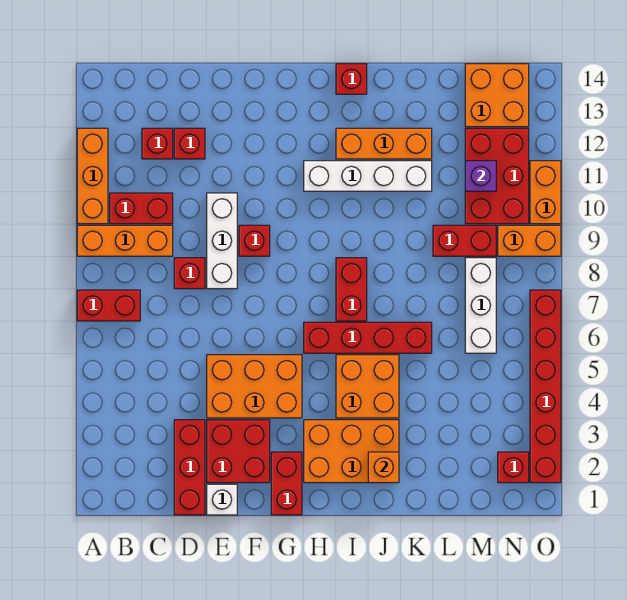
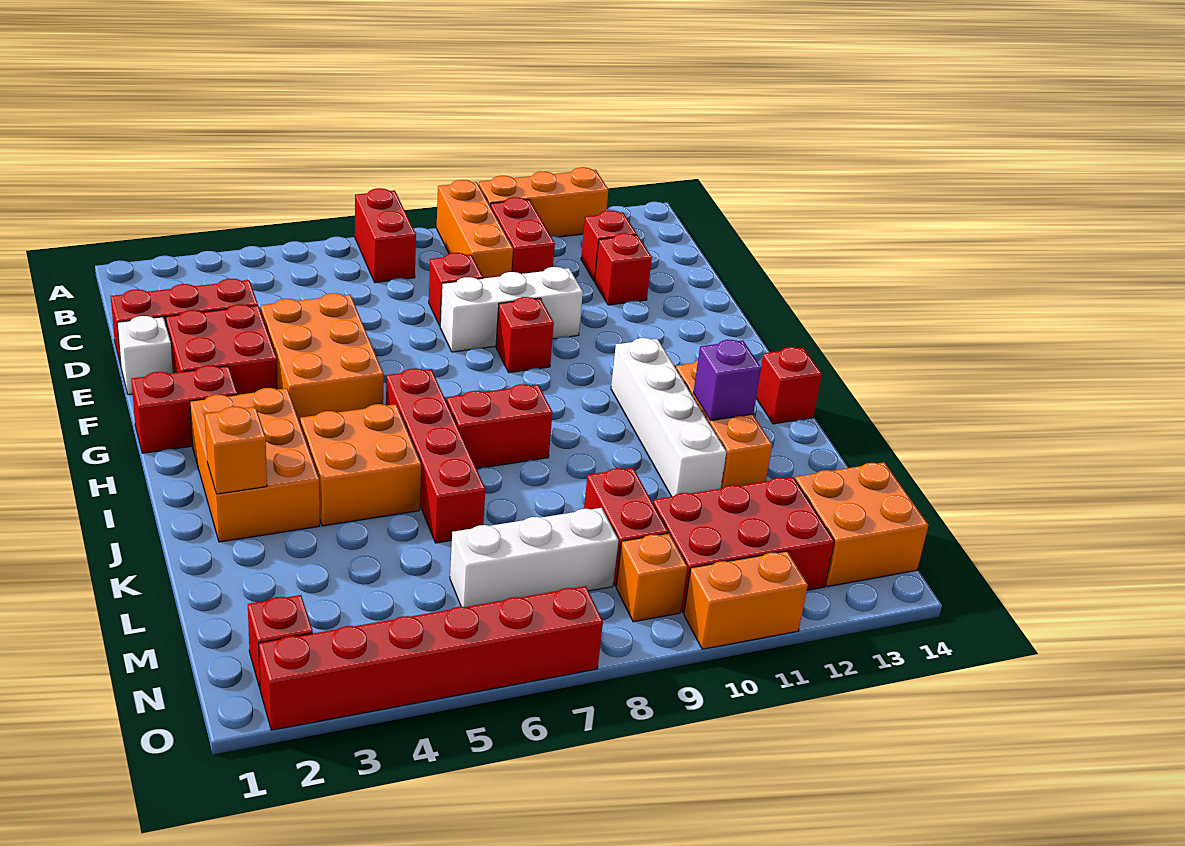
purple 1x1 brick [465,161,496,191] -> purple 1x1 brick moved to [693,340,761,421]
orange 1x2 brick [498,225,561,256] -> orange 1x1 brick [616,533,687,622]

